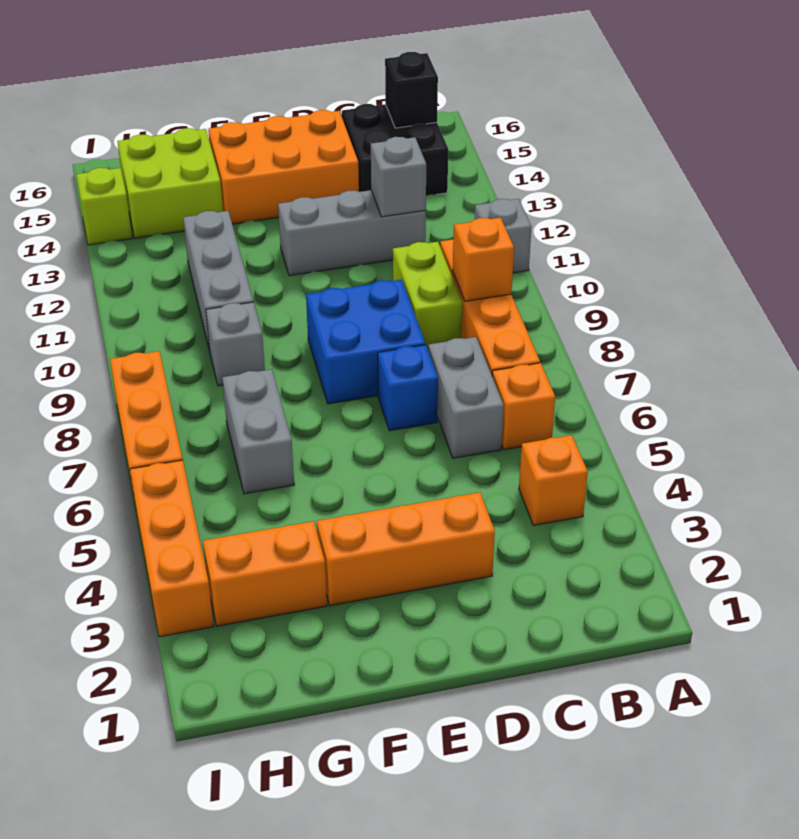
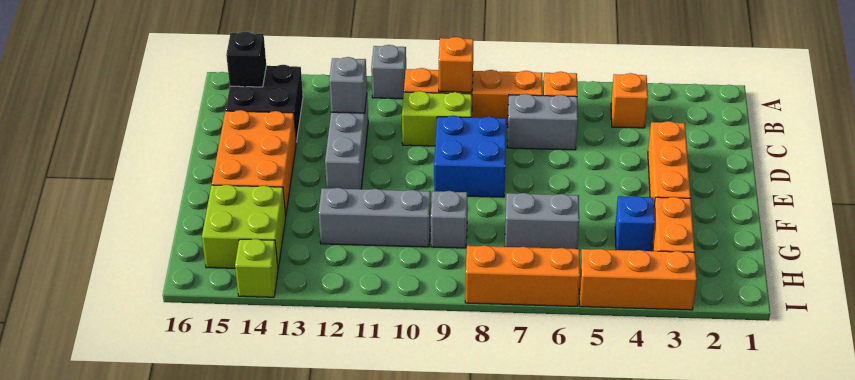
blue 1x1 brick [378,345,438,431] -> blue 1x1 brick moved to [615,196,655,251]

